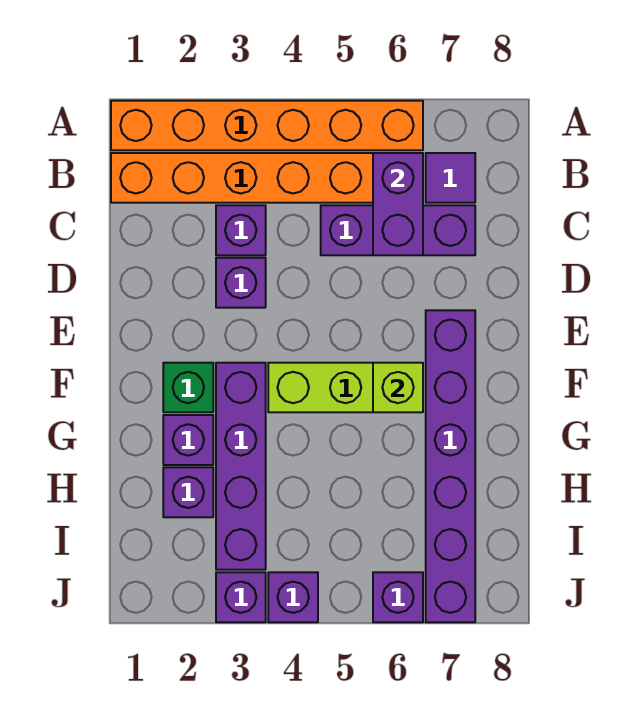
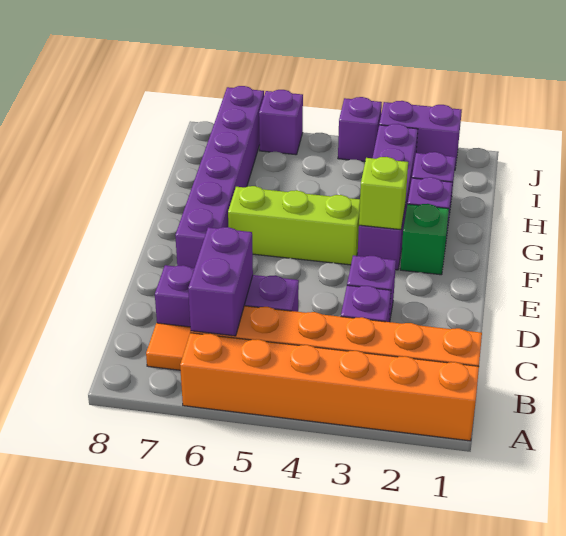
purple 1x1 tile [426,153,475,203] -> orange 1x1 tile [146,323,191,370]
lime 1x1 brick [373,363,423,412] -> lime 1x1 brick moved to [359,157,408,230]
purple 1x1 brick [216,572,266,622] -> purple 1x2 brick [379,101,462,168]

